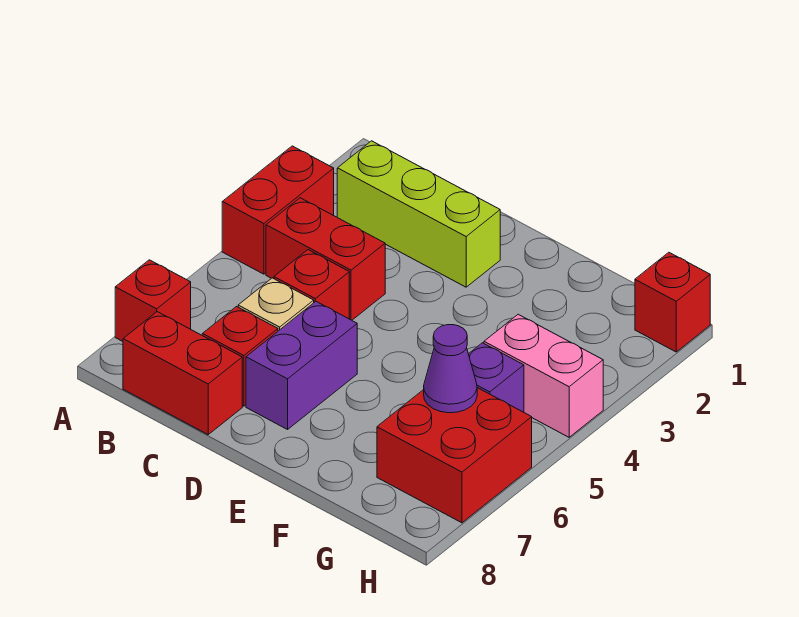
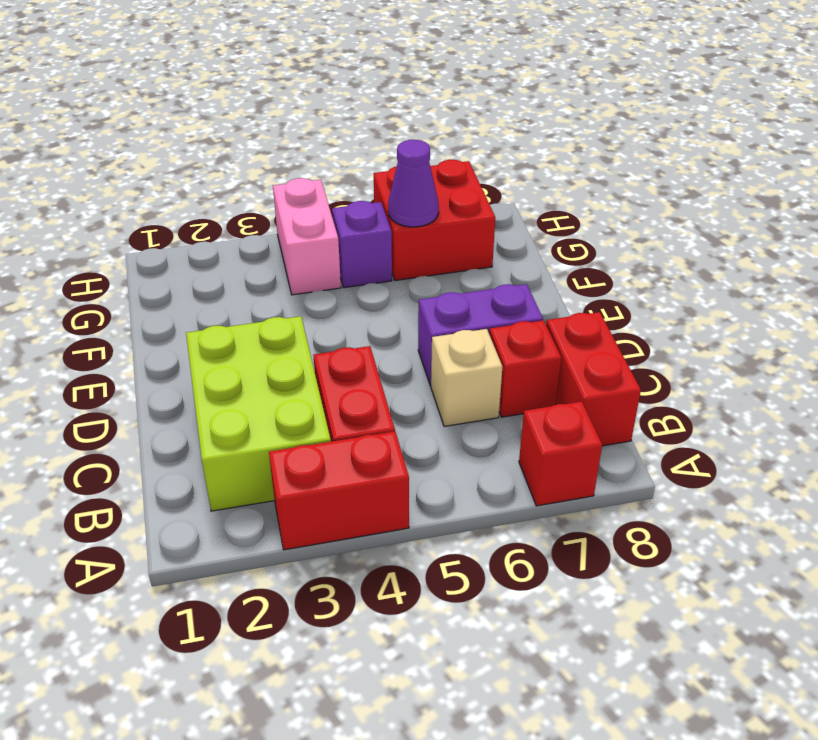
lime 1x3 brick [337,141,500,287] -> lime 2x3 brick [186,316,331,511]
red 1x1 brick [274,250,349,319] -> none
red 1x1 brick [635,252,710,352] -> none

